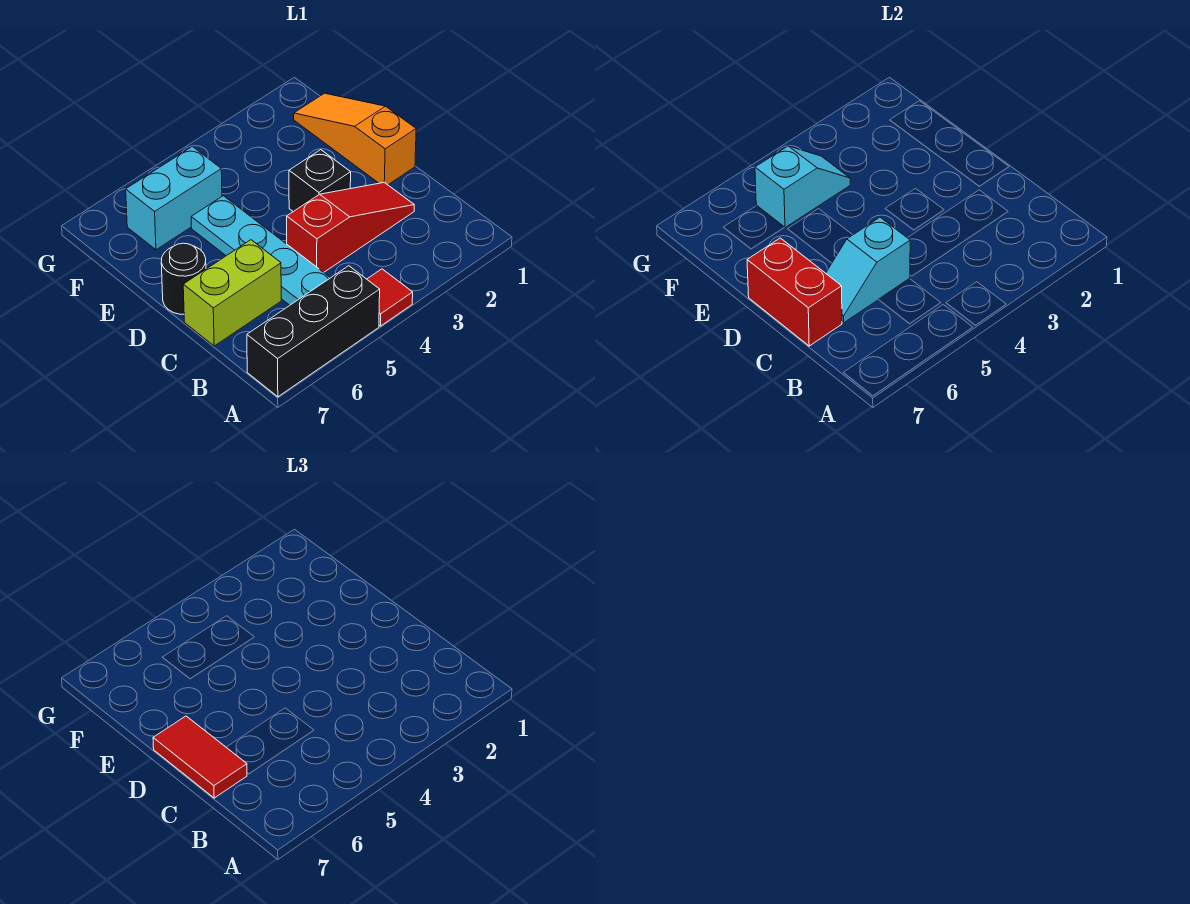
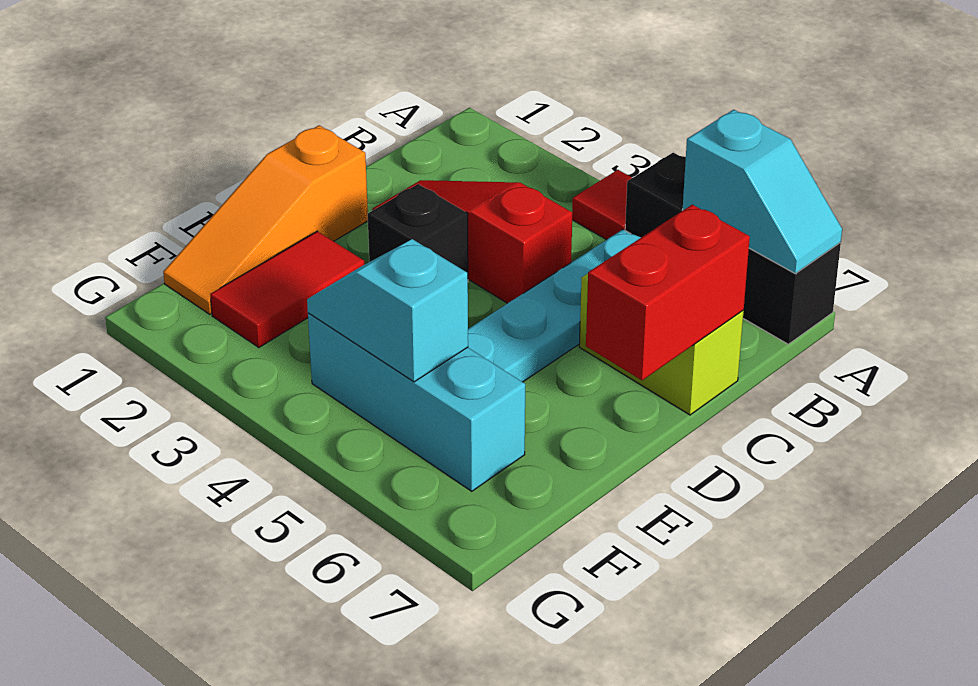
cyan 1x2 slope [826,217,910,323] -> cyan 1x2 slope moved to [683,110,842,274]
red 1x2 tile [153,716,247,798] -> red 1x2 tile moved to [210,231,365,348]
black 1x1 round brick [161,243,206,314] -> none
cyan 1x2 brick [126,147,222,250] -> cyan 1x3 brick [308,313,525,491]

